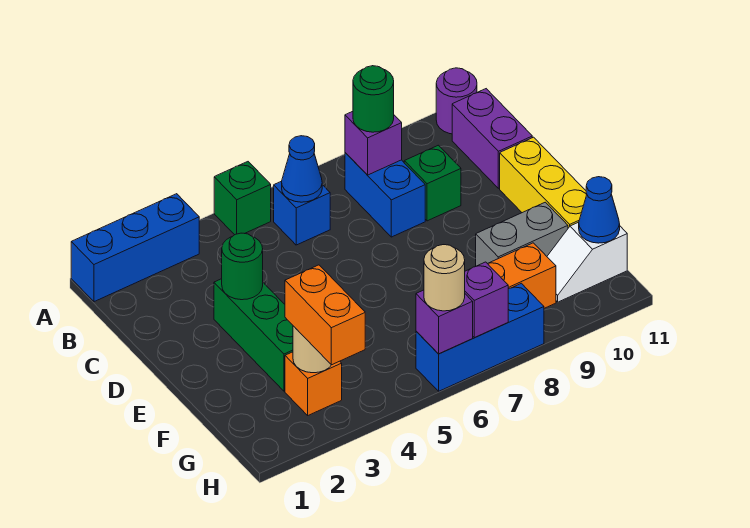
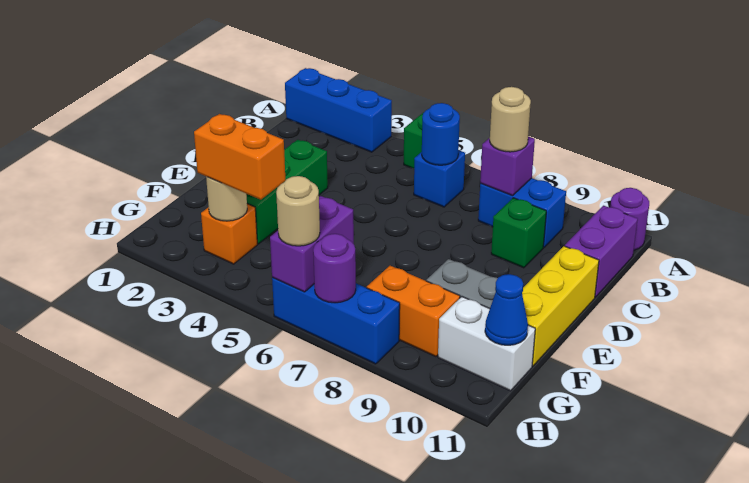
blue 1x1 cone [282,136,322,202] -> blue 1x1 round brick [422,103,460,165]
blue 1x2 brick [345,153,425,237] -> blue 1x2 brick turned to [478,178,566,247]
green 1x1 round brick [353,66,394,132] -> tan 1x1 round brick [490,87,531,152]
green 1x1 round brick [222,233,263,300] -> none
orange 1x2 brick [285,265,365,365] -> orange 1x2 brick turned to [194,114,286,200]
white 1x2 slope [547,222,627,302] -> white 1x2 brick [438,297,535,391]
purple 1x1 brick [416,290,473,354] -> purple 1x2 brick [270,196,354,292]
purple 1x1 brick [465,262,508,338] -> purple 1x1 round brick [313,234,356,303]

